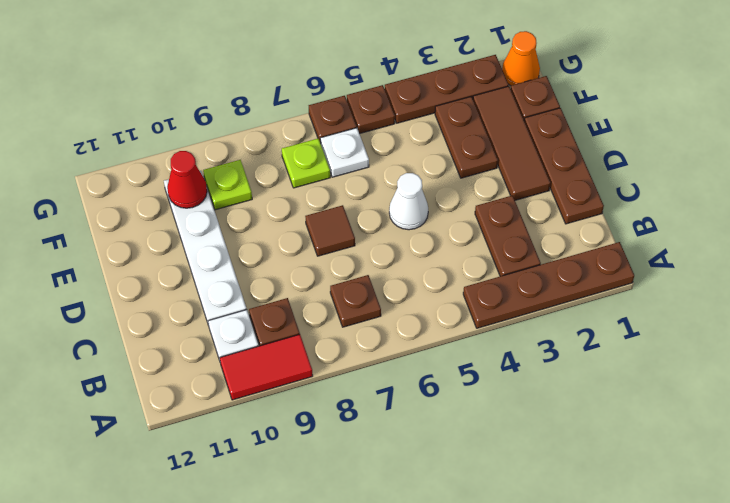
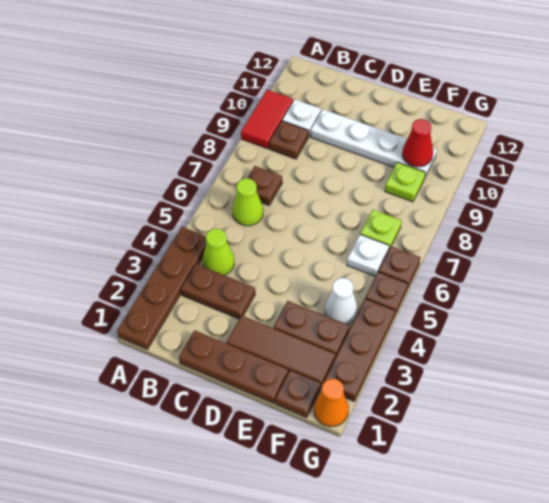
none -> lime 1x1 cone [203,229,234,275]
none -> lime 1x1 cone [233,178,263,226]
white 1x1 cone [389,173,428,230] -> white 1x1 cone moved to [325,278,358,325]
brown 1x1 tile [305,205,355,256] -> none

